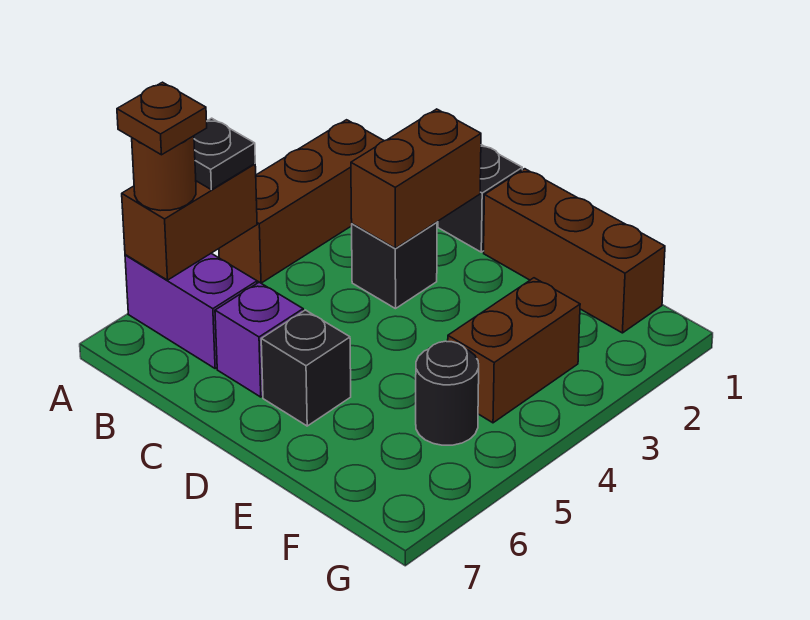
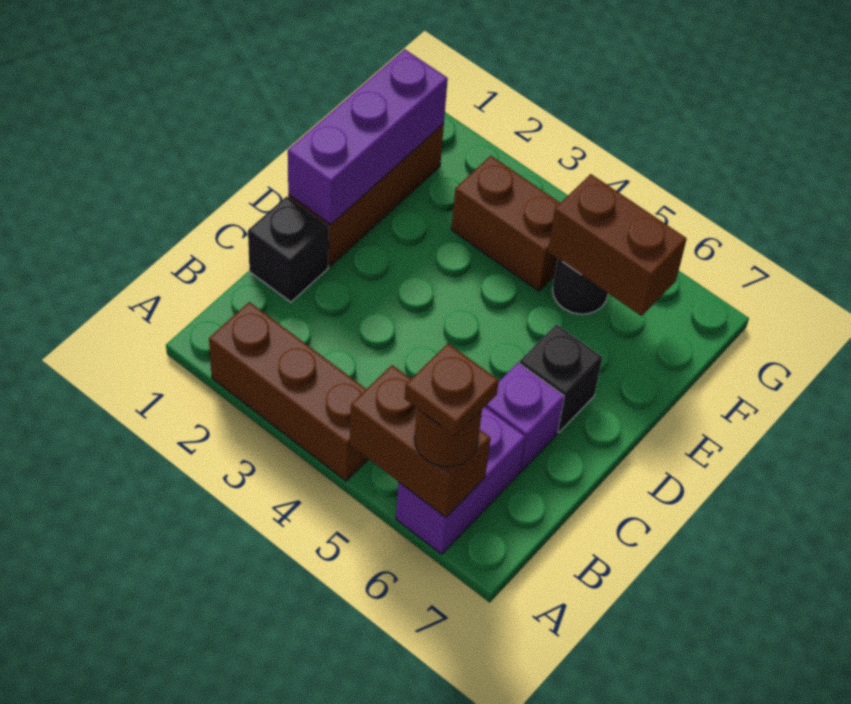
black 1x1 plate [194,118,255,190] -> none
brown 1x2 brick [351,109,481,248] -> brown 1x2 brick moved to [548,174,687,316]
black 1x1 brick [352,222,437,309] -> none
none -> purple 1x3 brick [288,49,448,225]

